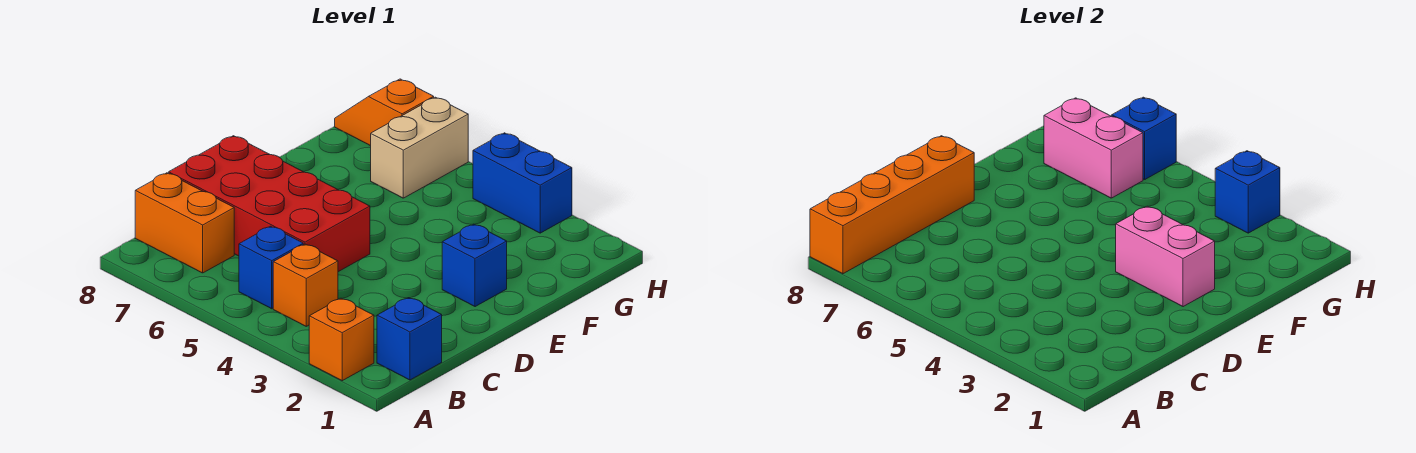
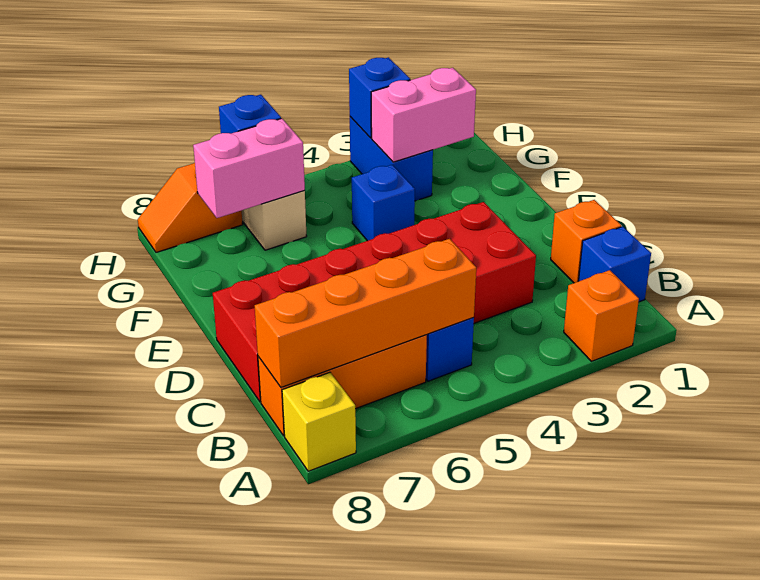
none -> yellow 1x1 brick [282,372,356,471]
orange 1x4 brick [810,136,974,274] -> orange 1x4 brick turned to [255,239,476,387]
orange 1x1 brick [273,244,338,326] -> orange 1x1 brick moved to [551,200,621,283]
orange 1x2 brick [135,173,234,273] -> orange 1x3 brick [258,335,427,436]
red 2x4 brick [169,136,370,272] -> red 2x6 brick [213,202,536,402]
blue 1x1 brick [442,224,507,307] -> blue 1x1 brick moved to [352,165,415,241]
pink 1x2 brick [1116,206,1215,307] -> pink 1x2 brick moved to [371,68,476,162]
blue 1x2 brick [473,133,572,233] -> blue 1x2 brick turned to [350,117,433,201]

